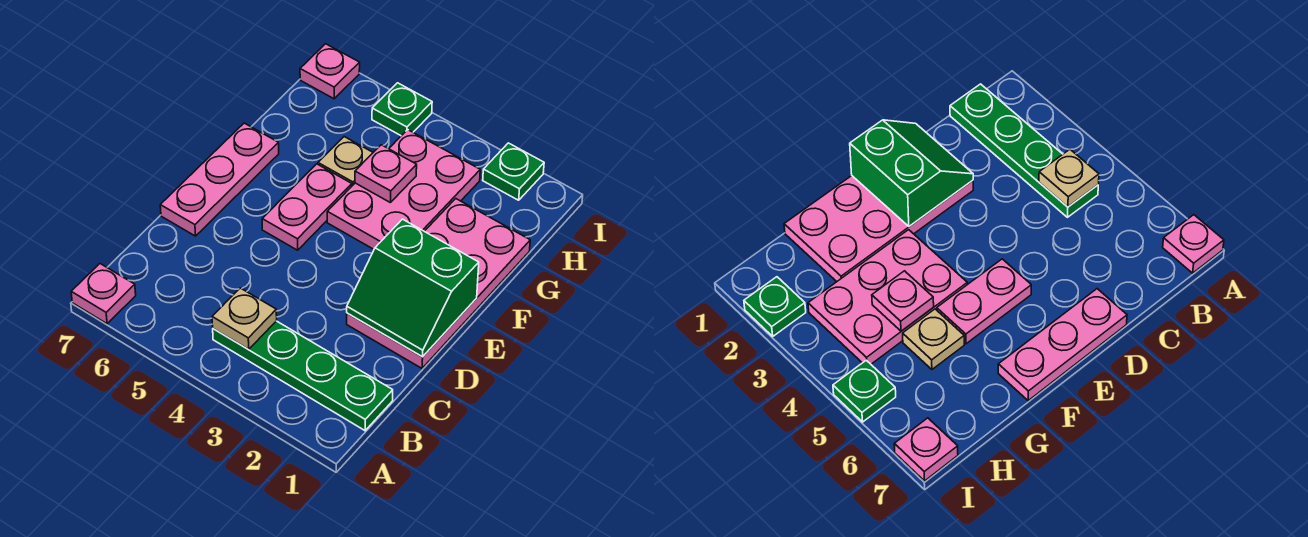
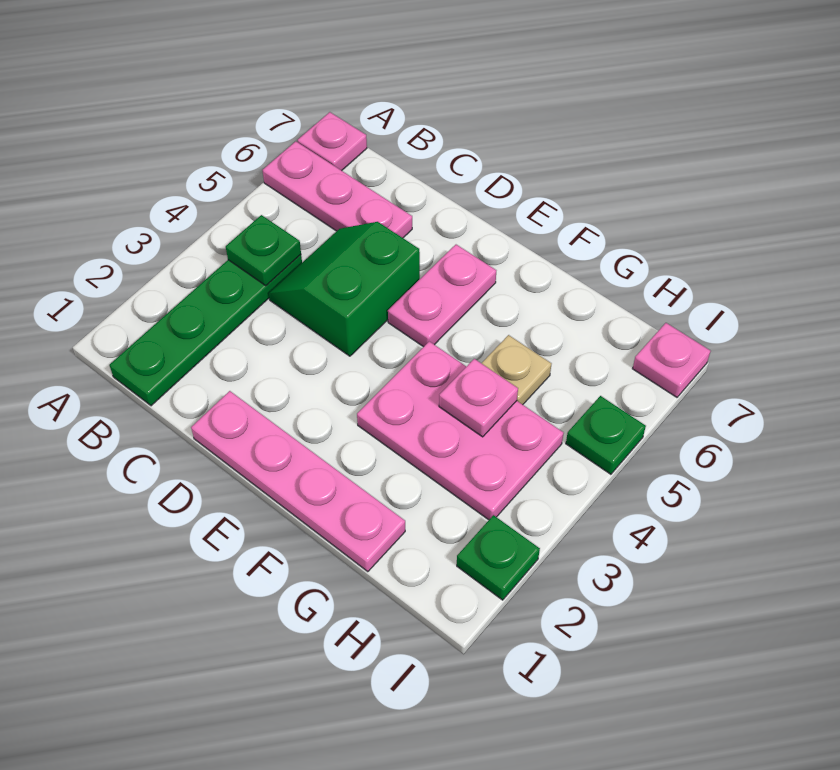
tan 1x1 plate [212,288,277,349] -> green 1x1 plate [226,215,301,286]
pink 2x4 plate [347,199,530,368] -> pink 1x4 plate [191,391,405,572]
green 2x2 slope [347,219,479,357] -> green 2x2 slope moved to [269,222,420,356]
pink 1x3 plate [160,123,279,236] -> pink 1x3 plate moved to [262,141,412,238]
pink 1x2 plate [262,164,352,250] -> pink 1x2 plate turned to [388,245,496,347]

